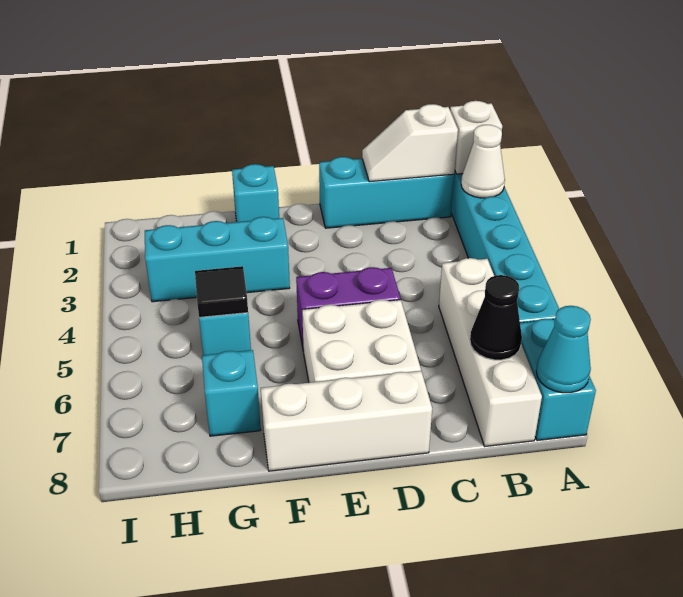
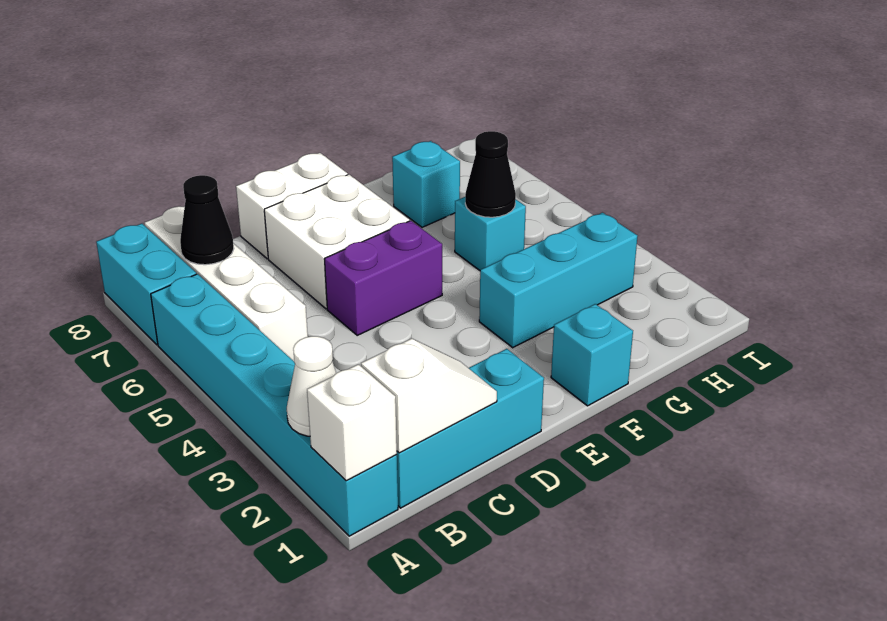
cyan 1x1 cone [536,306,591,393] -> none
white 1x3 brick [261,371,432,471] -> white 1x2 brick [236,153,348,259]
black 1x1 tile [195,266,248,317] -> black 1x1 cone [465,131,516,217]

